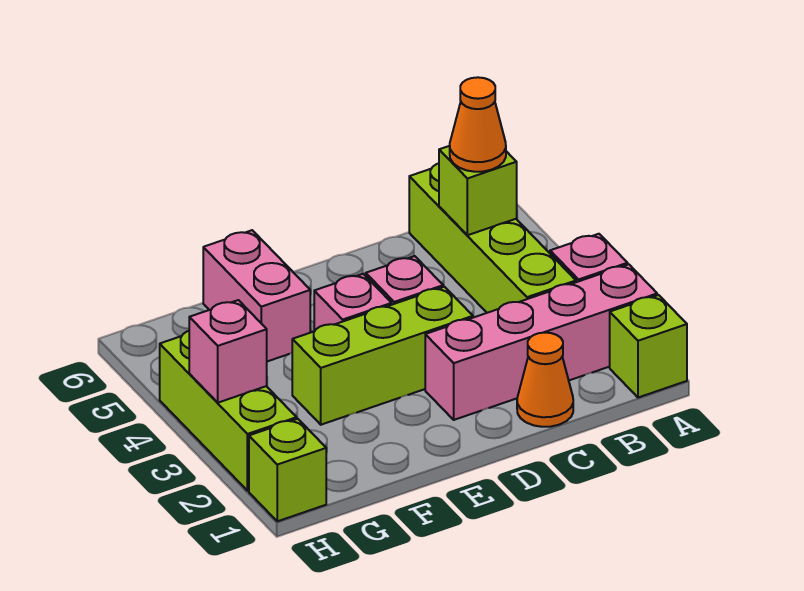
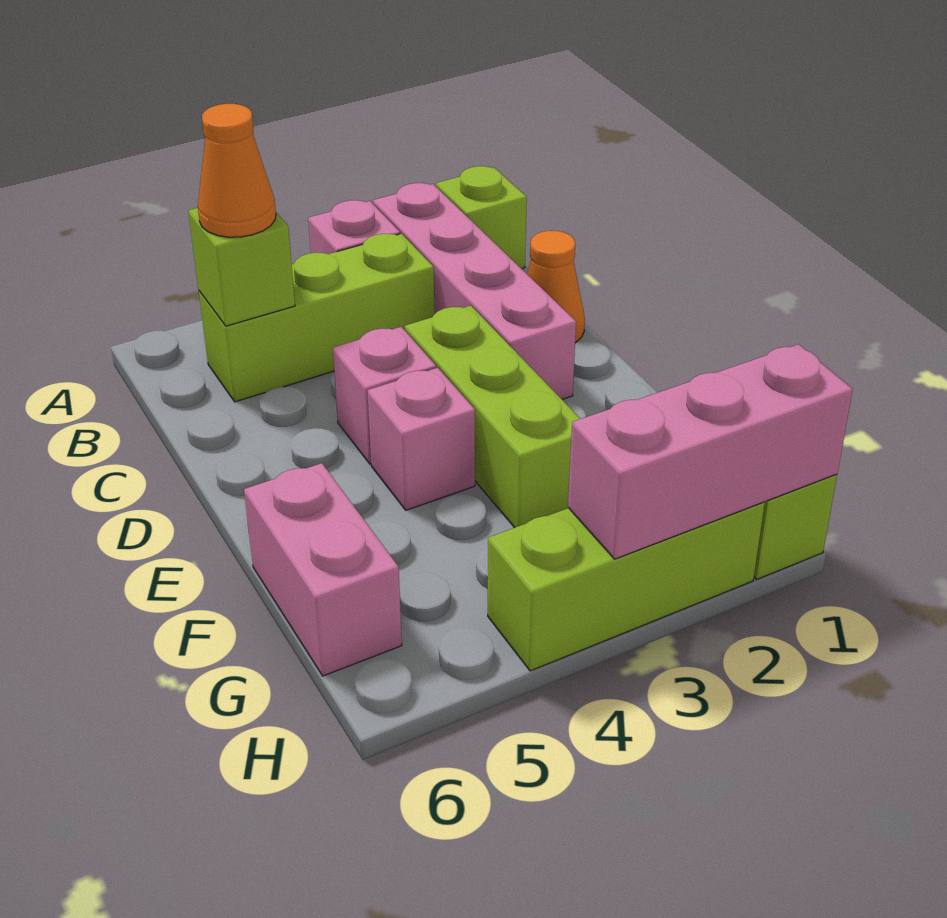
lime 1x4 brick [409,163,576,313] -> lime 1x3 brick [199,234,435,402]
pink 1x2 brick [203,230,310,361] -> pink 1x2 brick turned to [244,463,402,676]
pink 1x1 brick [189,300,267,403] -> pink 1x3 brick [568,344,853,559]

